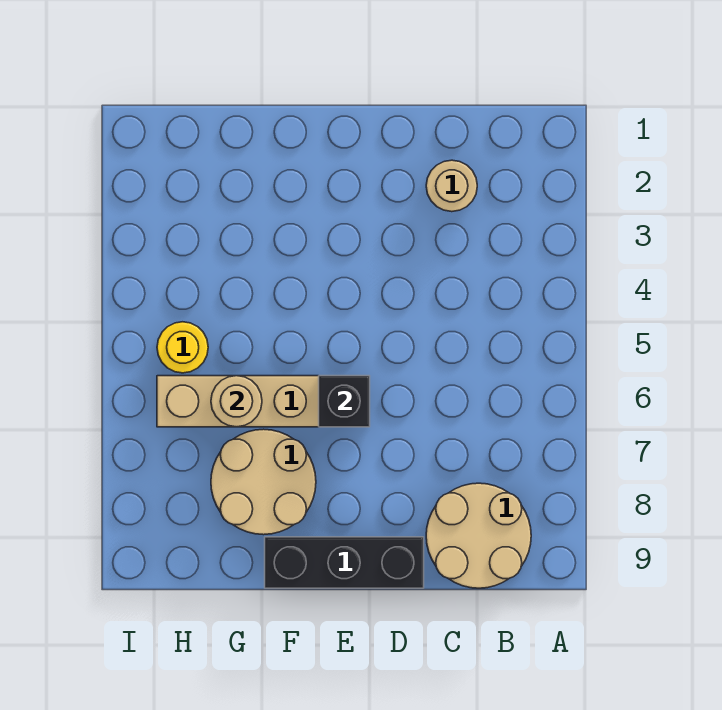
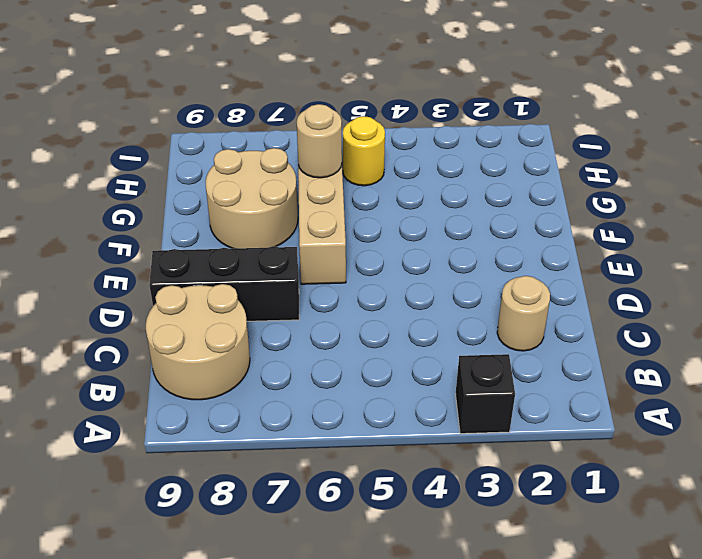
black 1x3 brick [265,537,424,588] -> black 1x3 brick turned to [149,246,299,321]
black 1x1 brick [319,376,370,427] -> black 1x1 brick moved to [455,354,515,434]

